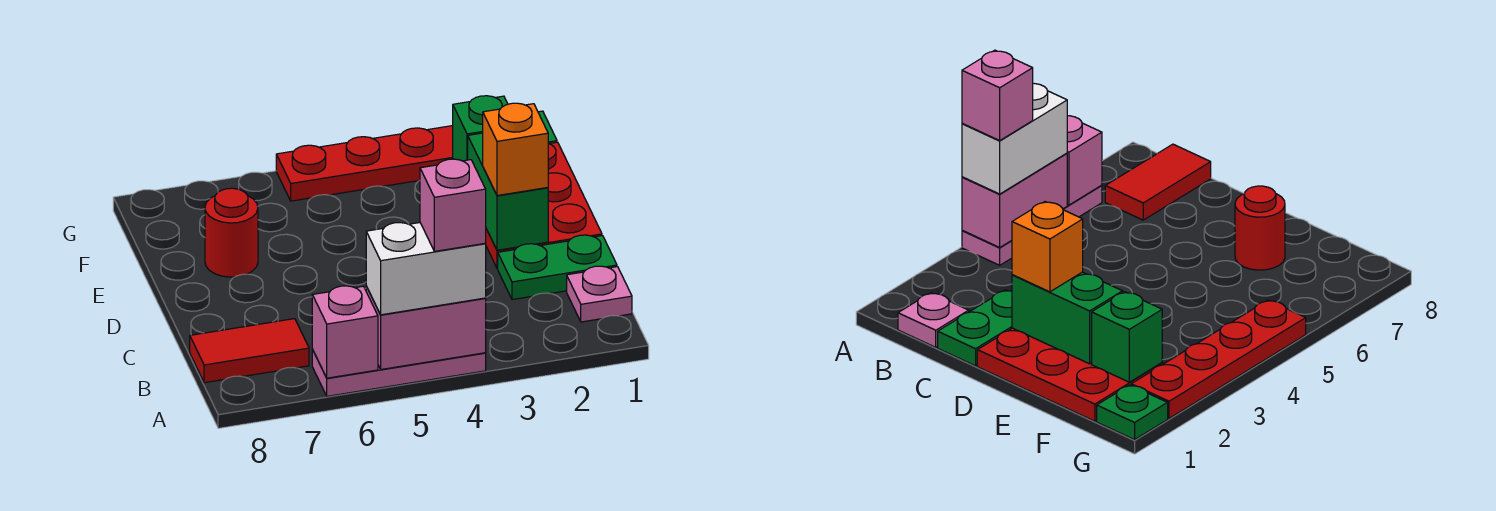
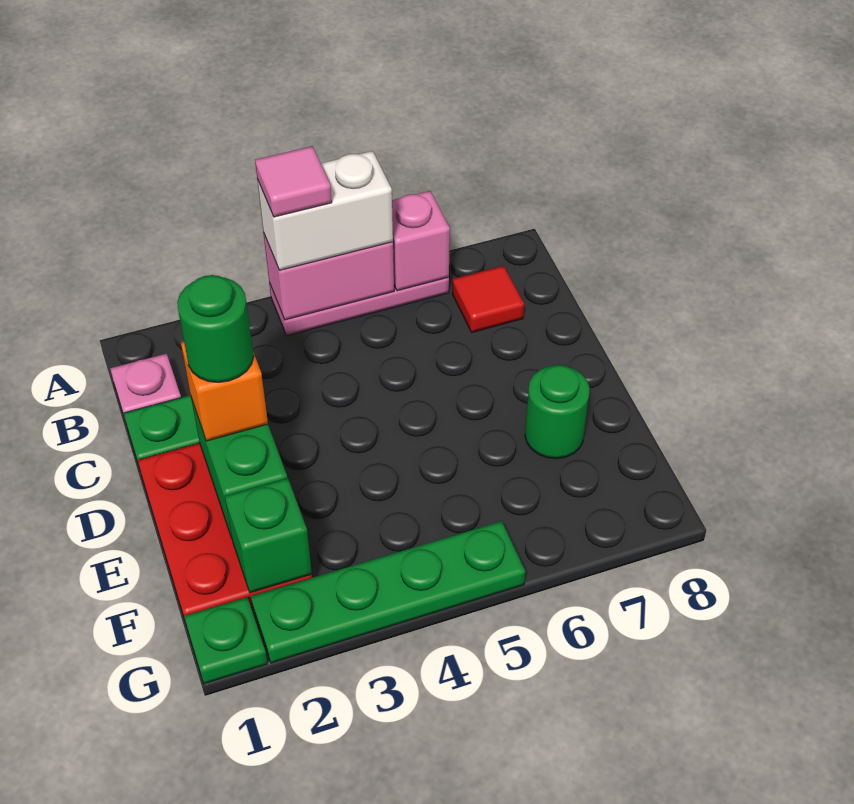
pink 1x1 brick [420,159,486,251] -> pink 1x1 tile [255,146,332,217]
red 1x2 tile [190,319,309,383] -> red 1x1 tile [452,266,524,332]
none -> green 1x1 round brick [177,275,254,382]
red 1x1 round brick [205,188,258,277] -> green 1x1 round brick [525,365,590,459]
red 1x4 plate [276,126,453,201] -> green 1x4 plate [251,521,525,663]

